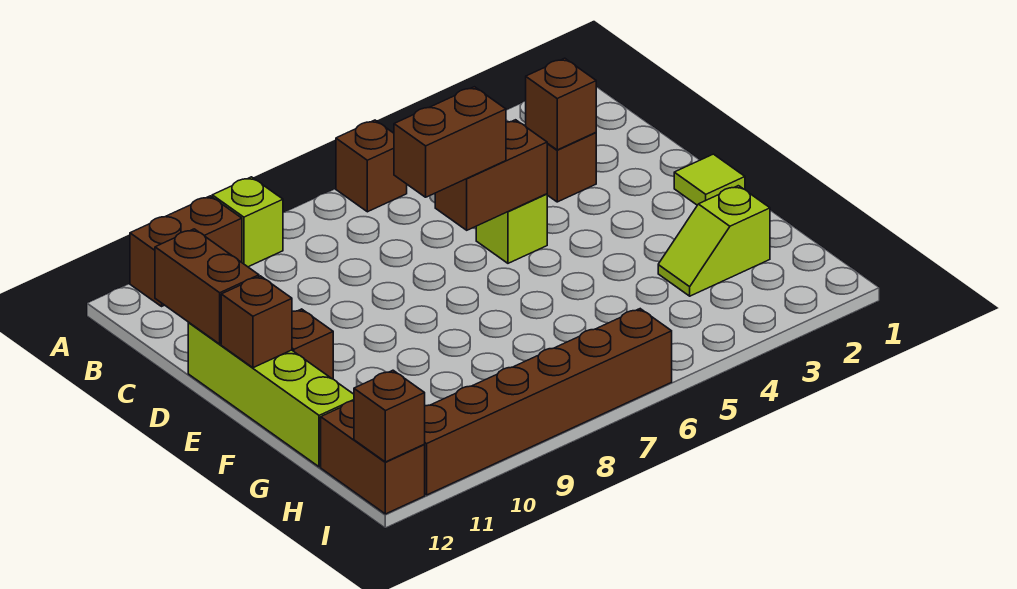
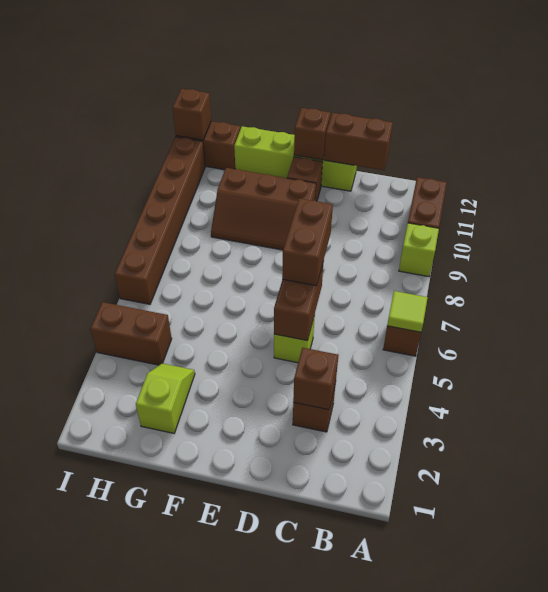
lime 1x1 tile [674,154,745,205] -> lime 1x1 tile moved to [387,291,428,332]
none -> brown 2x3 slope [211,168,316,250]
none -> brown 1x2 brick [91,302,172,365]

